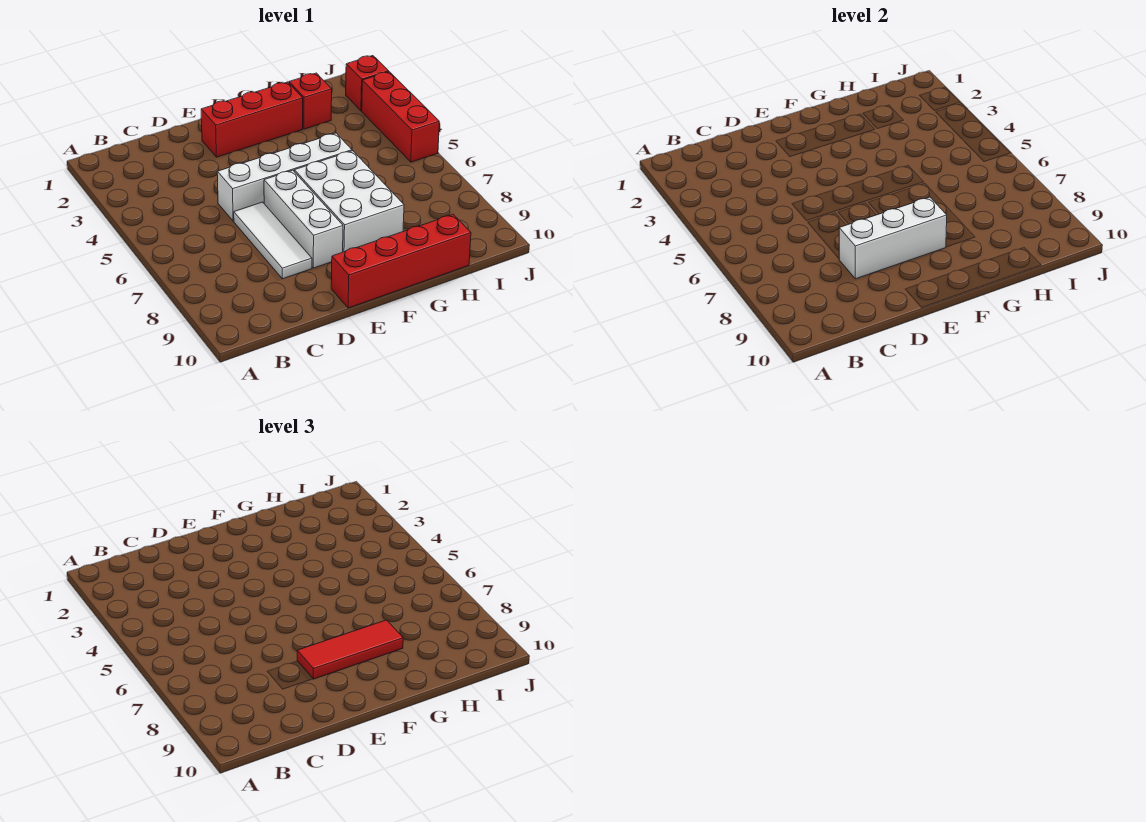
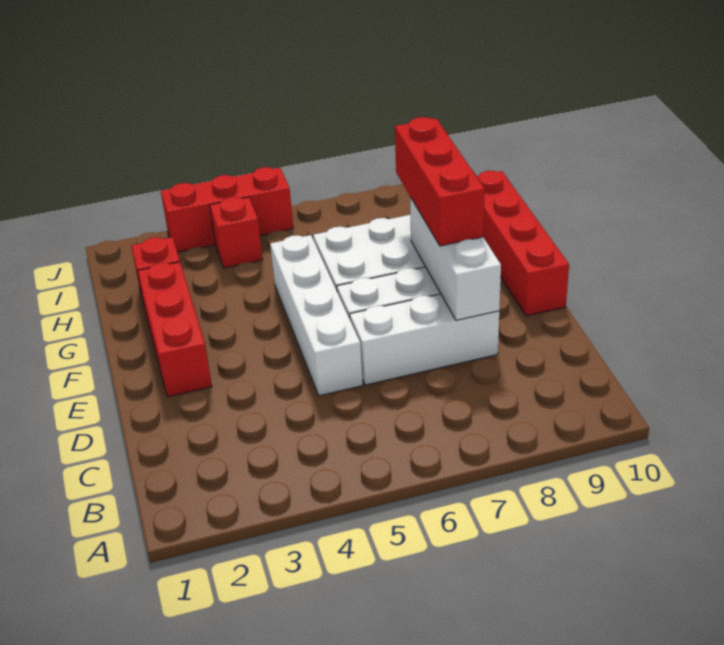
white 1x3 tile [234,202,312,279] -> white 1x3 brick [350,294,499,385]
red 1x3 tile [297,620,403,679] -> red 1x3 brick [395,117,485,246]
red 1x1 brick [346,56,389,111] -> red 1x1 brick moved to [210,197,263,268]

